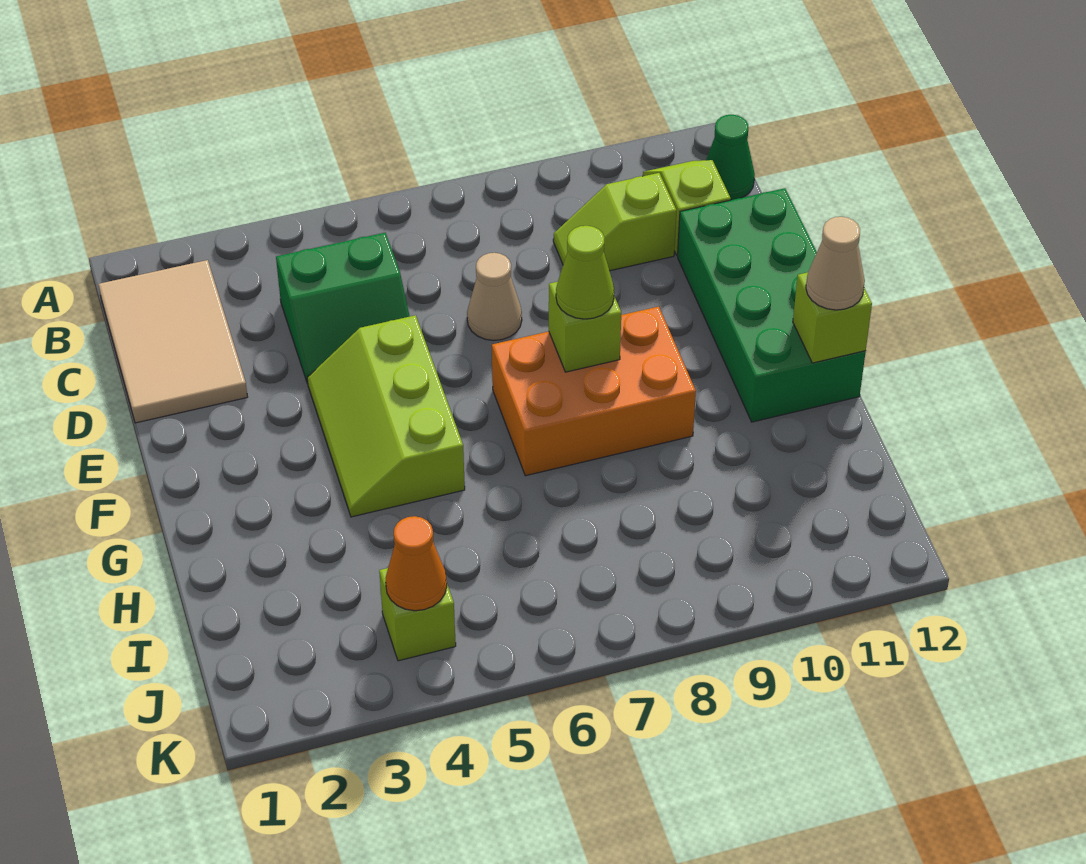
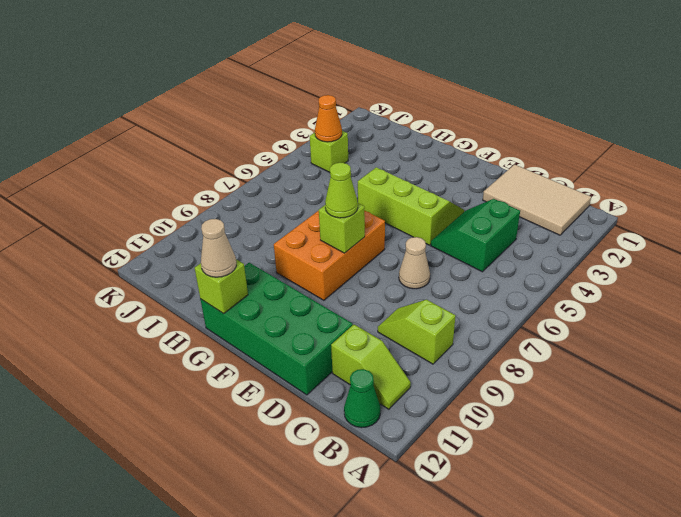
lime 1x2 slope [553,173,676,271] -> lime 1x2 slope turned to [378,300,456,364]

